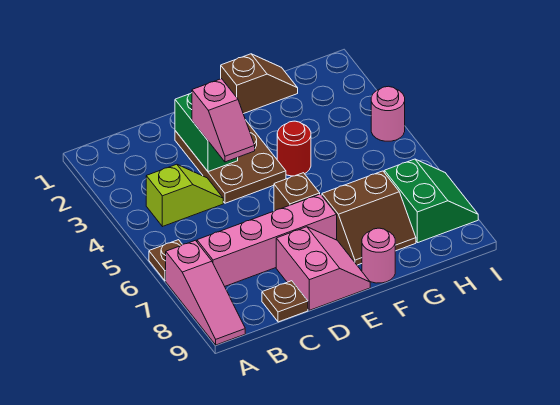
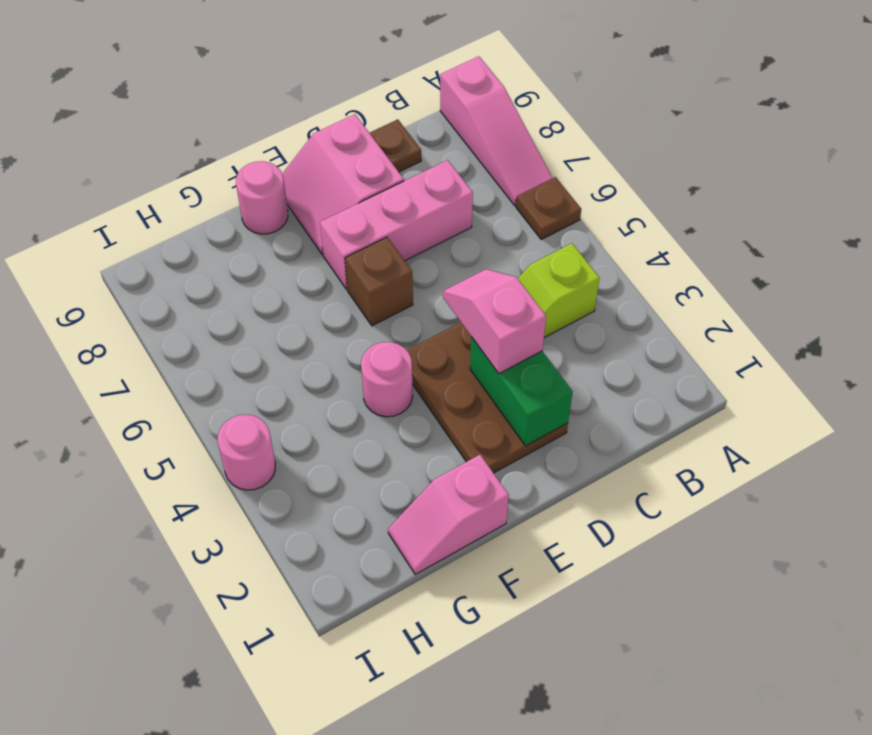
pink 1x3 slope [166,240,245,345] -> pink 1x3 slope turned to [440,56,552,206]
pink 1x4 brick [197,194,337,286] -> pink 1x3 brick [320,160,473,290]
brown 1x2 slope [221,54,298,114] -> pink 1x2 slope [388,455,509,574]
red 1x1 round brick [277,121,311,176] -> pink 1x1 round brick [361,342,413,417]
brown 2x2 slope [322,171,416,265] -> none
green 2x2 slope [384,159,478,243] -> none

